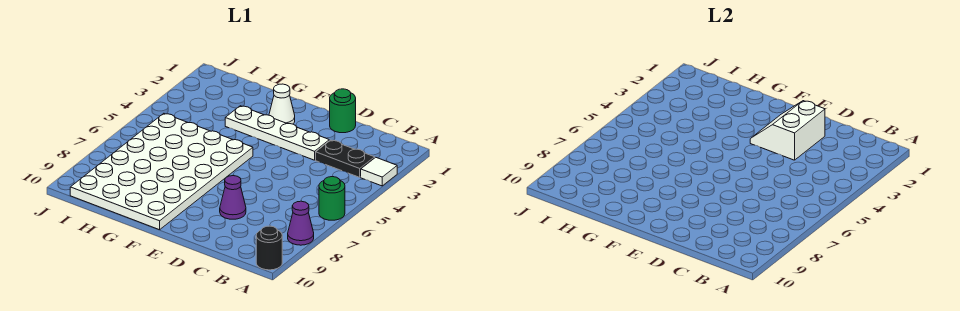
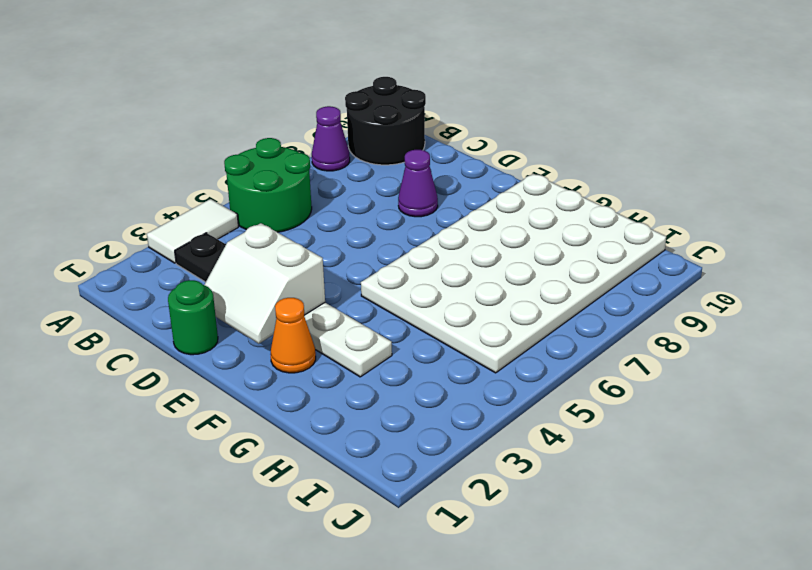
white 1x1 tile [361,157,397,186] -> white 1x2 tile [147,199,238,263]
green 1x1 round brick [319,177,345,220] -> green 2x2 round brick [224,138,312,232]
black 1x1 round brick [256,226,282,270] -> black 2x2 round brick [345,77,426,165]
white 2x2 slope [750,101,825,160] -> white 2x2 slope turned to [205,223,325,344]
white 1x1 cone [269,84,295,124] -> orange 1x1 cone [271,298,316,373]

